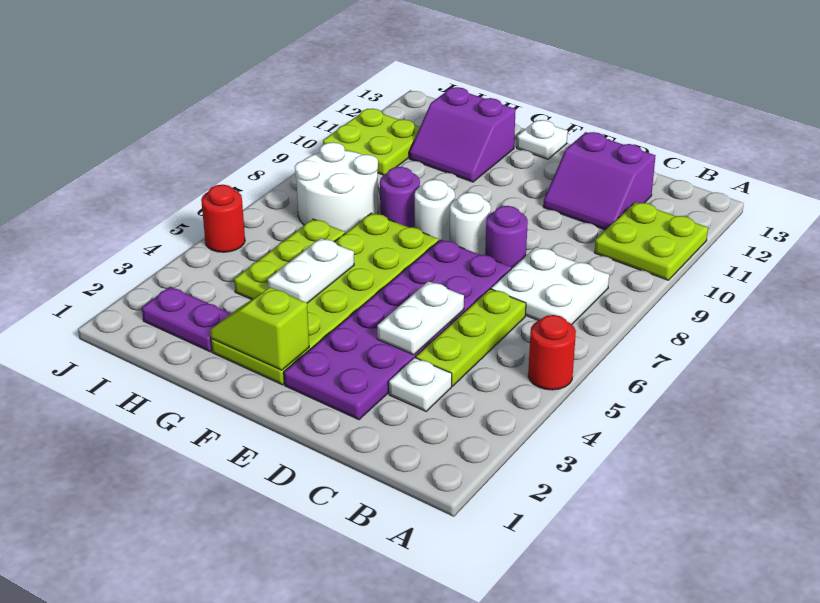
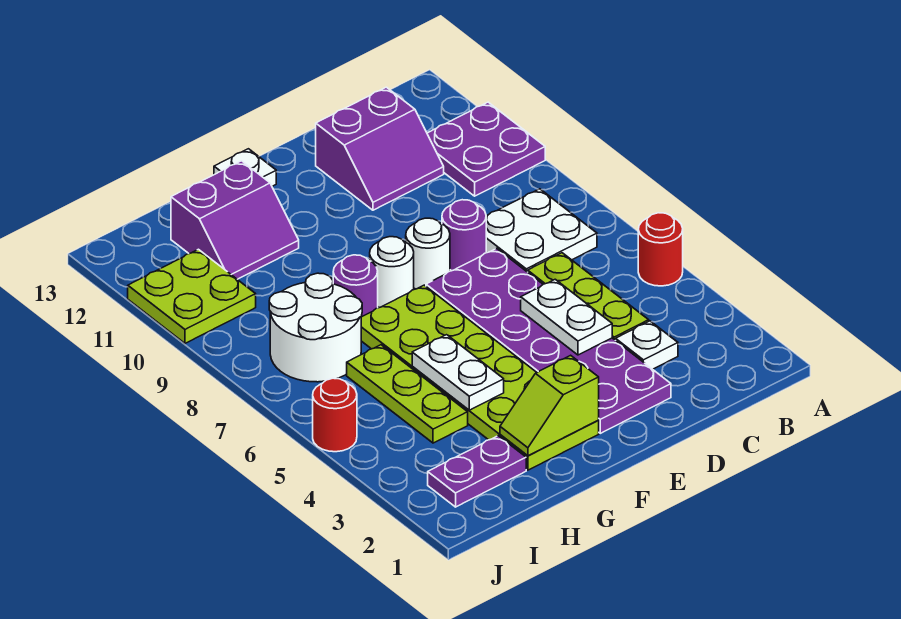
lime 2x2 plate [594,202,708,280] -> purple 2x2 plate [427,102,545,196]

